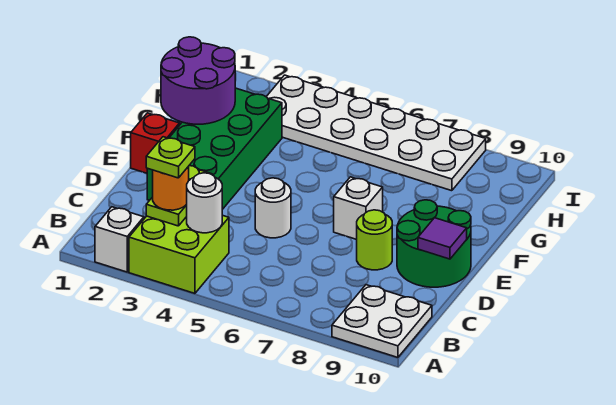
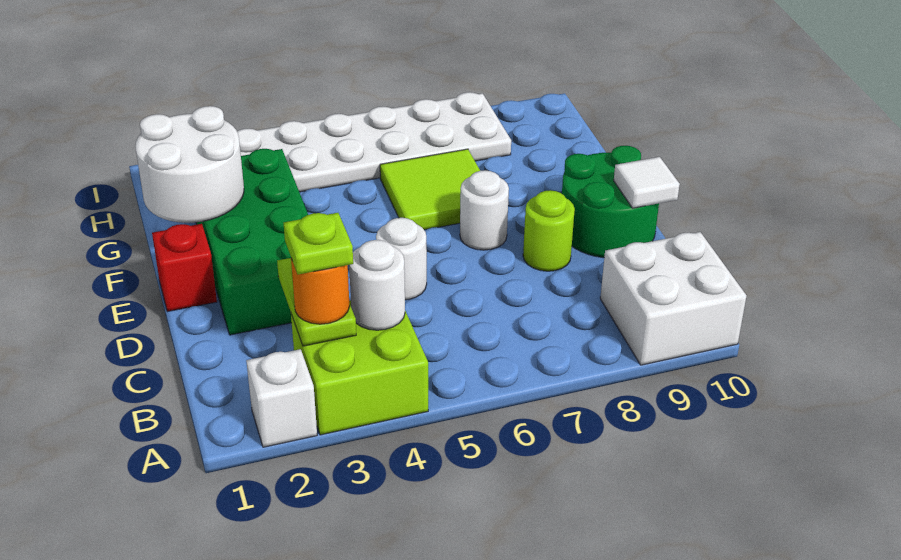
white 2x2 plate [332,285,432,357] -> white 2x2 brick [600,232,746,365]
purple 1x1 tile [418,218,467,259] -> white 1x1 tile [614,157,680,208]
white 1x1 brick [334,177,383,239] -> white 1x1 round brick [460,170,509,250]
purple 2x2 round brick [161,37,235,124] -> white 2x2 round brick [135,106,244,223]
none -> lime 2x2 tile [380,149,480,230]

